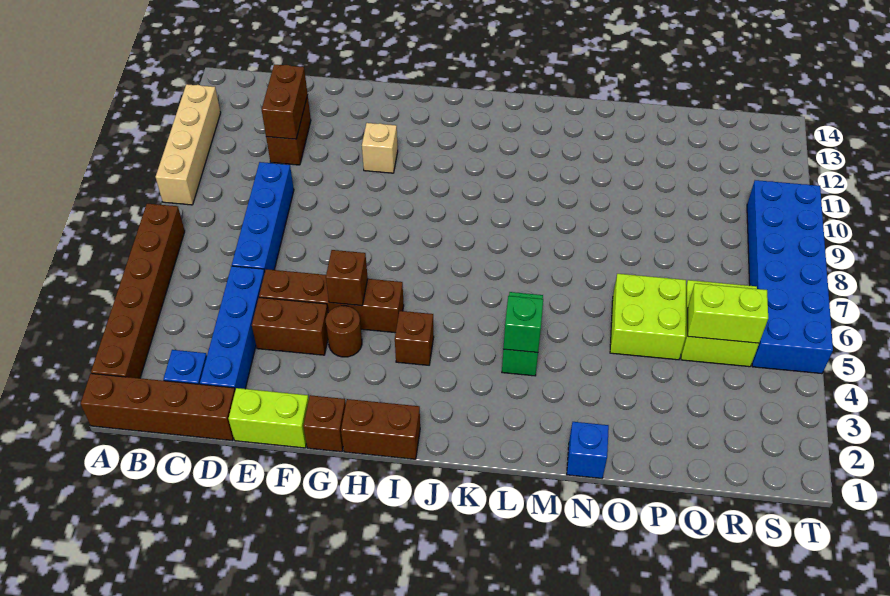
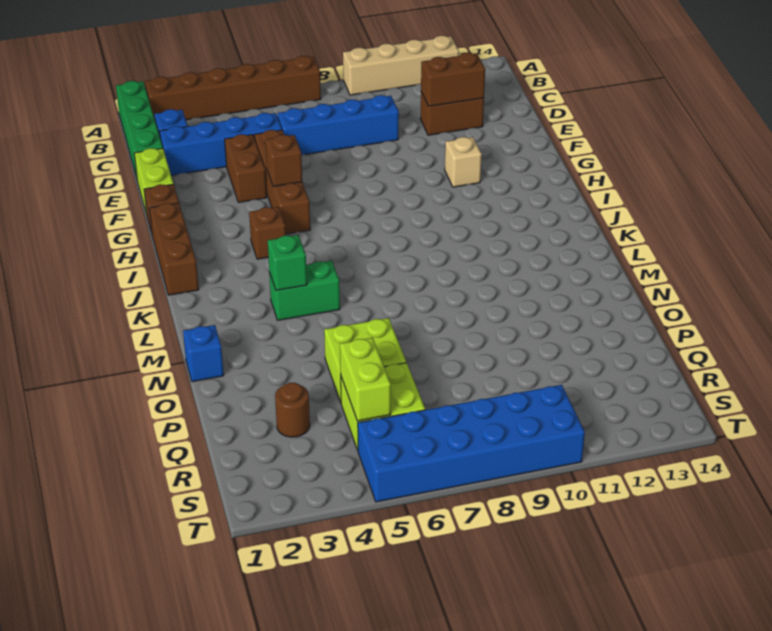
brown 1x4 brick [81,373,235,441] -> green 1x4 brick [116,81,163,178]
brown 1x1 round brick [326,306,362,357] -> brown 1x1 round brick moved to [275,383,310,437]
brown 1x2 brick [341,399,420,459] -> brown 1x3 brick [149,203,199,295]

